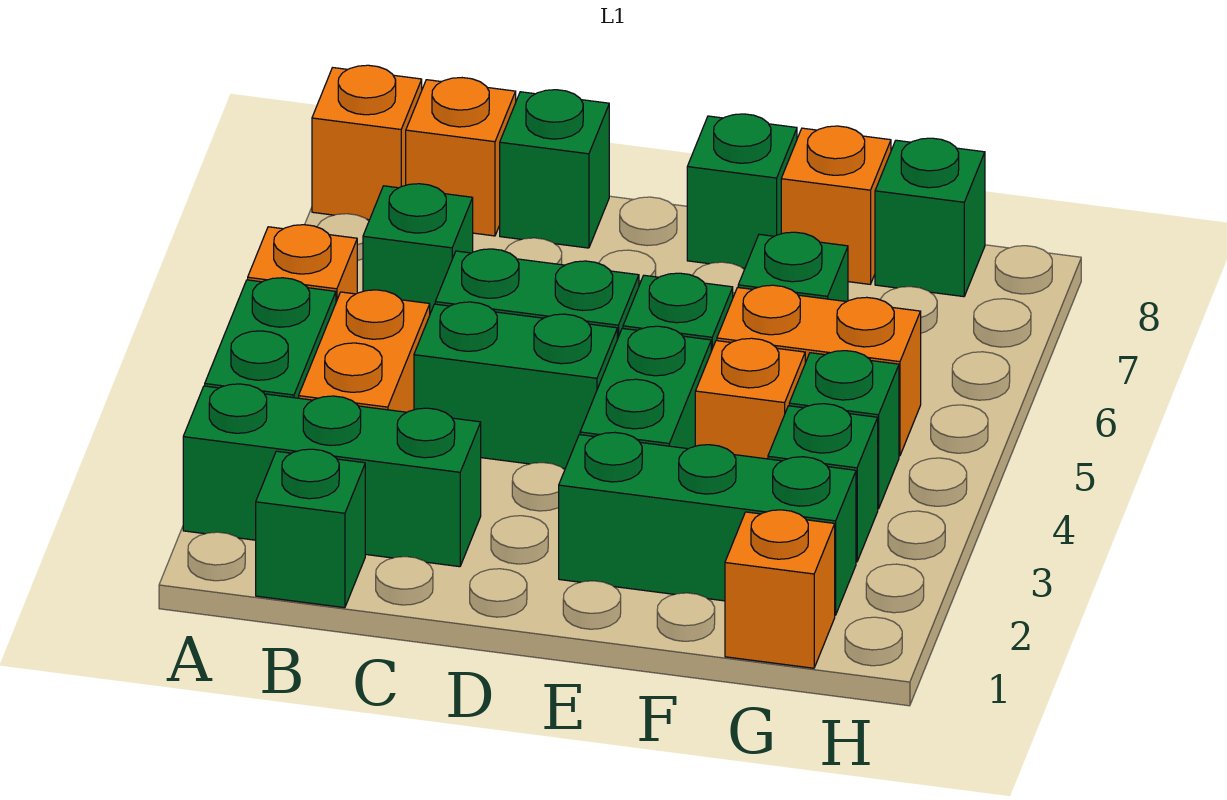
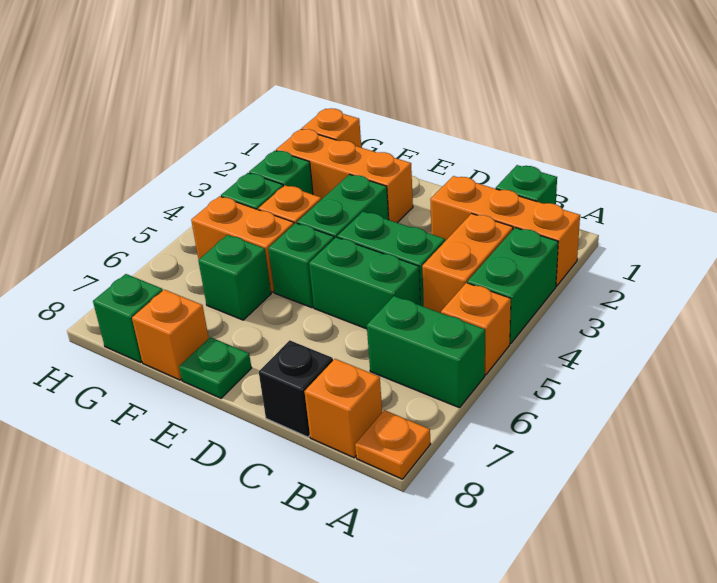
green 1x3 brick [183,384,481,567] -> orange 1x3 brick [430,176,580,286]
orange 1x1 brick [312,65,422,220] -> orange 1x1 plate [355,410,430,479]
green 1x1 brick [363,184,473,313] -> green 1x2 brick [367,296,485,408]
green 1x1 brick [500,90,609,248] -> black 1x1 brick [259,340,333,437]
green 1x3 brick [559,433,856,615] -> orange 1x3 brick [276,129,413,223]
green 1x1 brick [687,114,797,268] -> green 1x1 plate [179,337,251,398]

